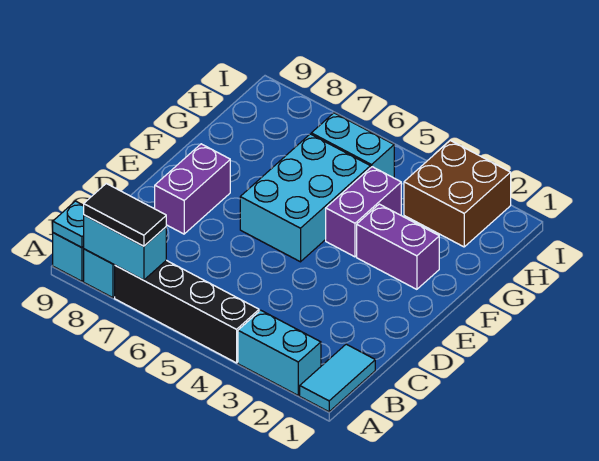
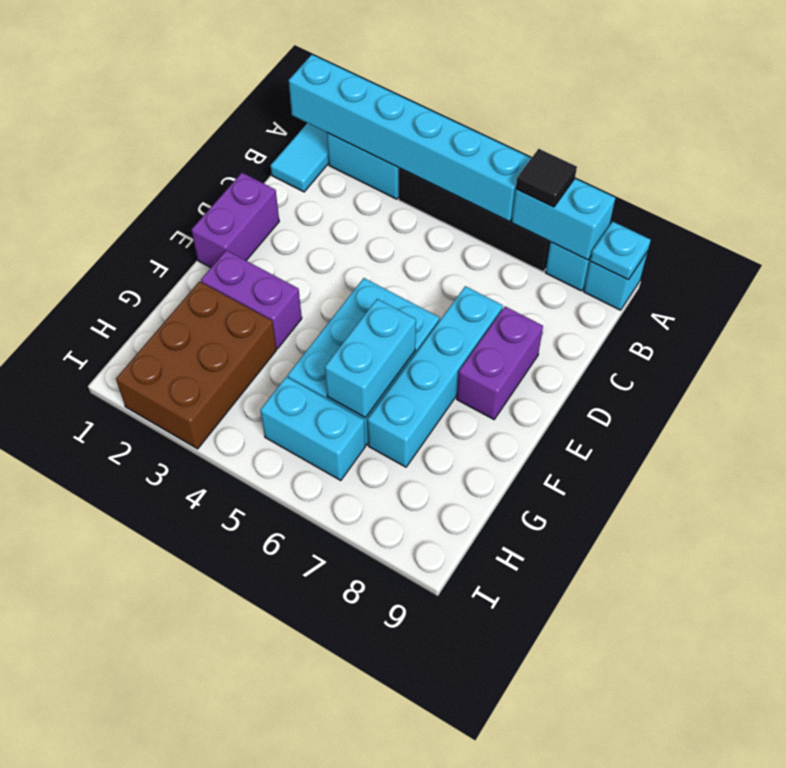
none -> cyan 1x6 brick [289,55,531,222]
black 1x2 tile [84,184,166,246] -> black 1x1 tile [516,149,577,207]
none -> cyan 1x4 brick [368,286,503,467]
purple 1x2 brick [326,167,401,257] -> purple 1x2 brick moved to [192,173,279,268]
none -> cyan 1x2 brick [325,299,416,418]
brown 2x2 brick [404,140,511,247] -> brown 2x3 brick [116,281,276,449]

